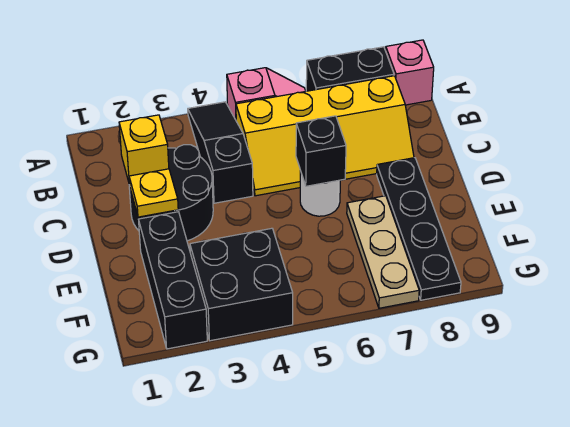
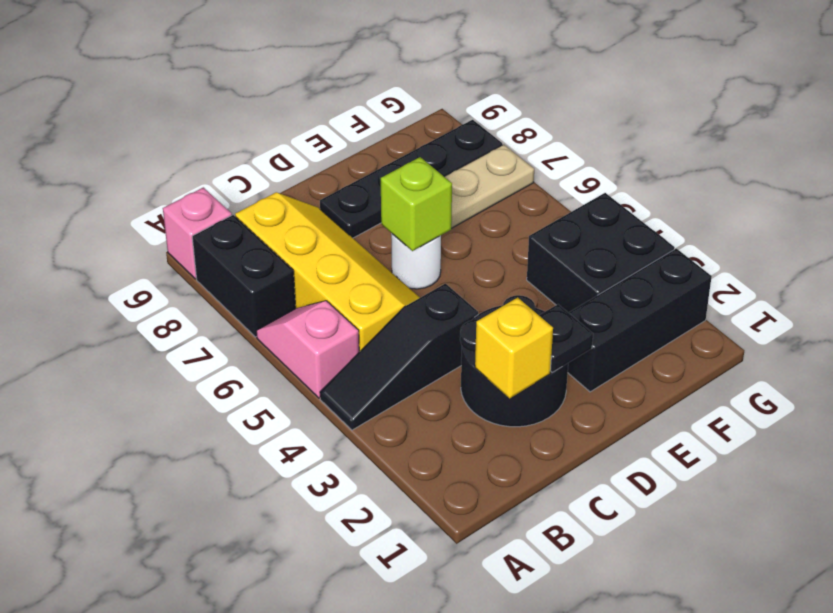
yellow 1x1 plate [129,169,178,217] -> black 1x1 plate [539,304,593,372]
black 1x1 brick [296,116,346,186] -> lime 1x1 brick [381,157,452,251]

